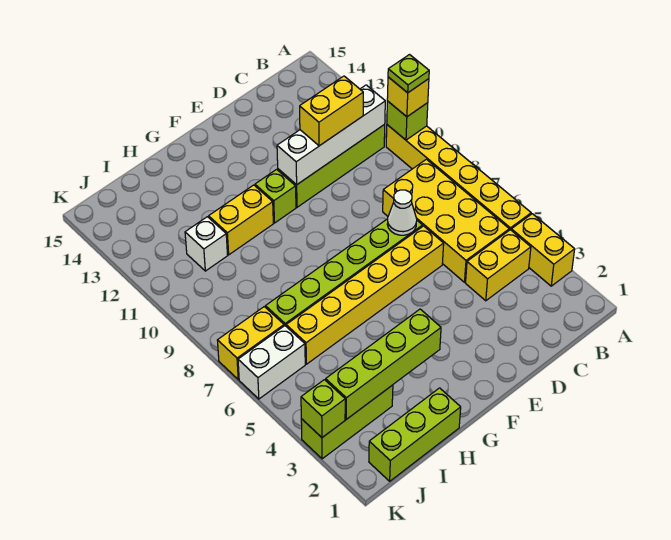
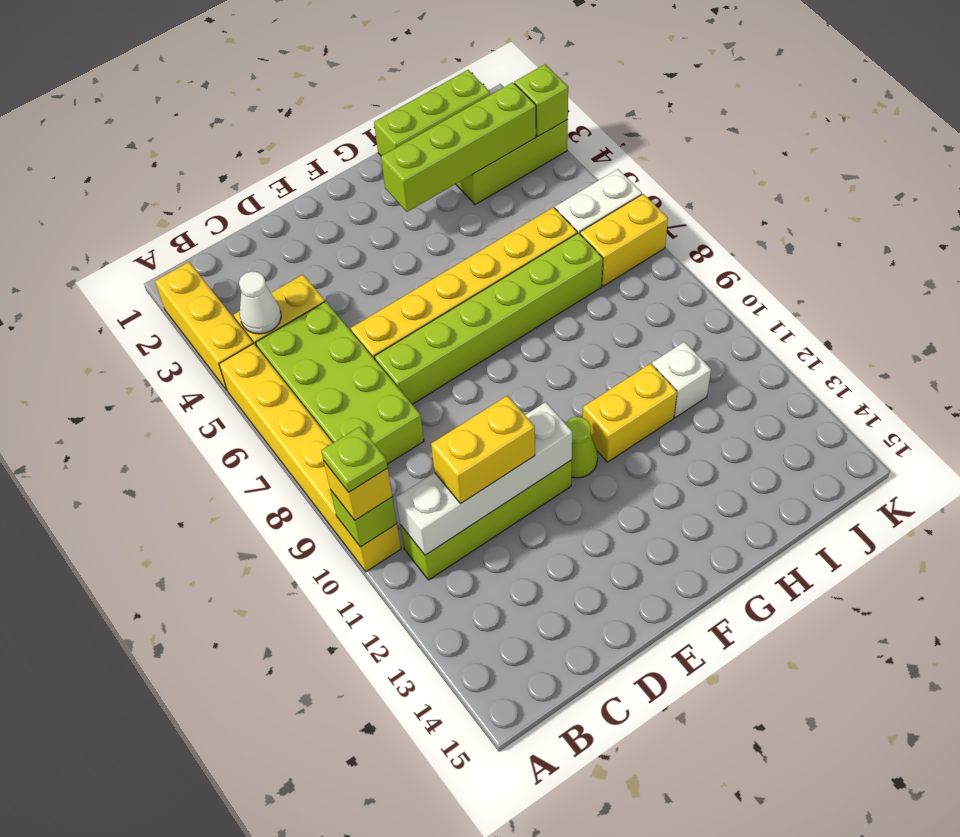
yellow 1x2 brick [511,214,575,286] -> yellow 1x3 brick [155,262,253,390]
yellow 2x4 brick [383,159,509,282] -> lime 2x4 brick [256,301,424,464]
white 1x1 cone [387,190,417,235] -> white 1x1 cone moved to [239,271,281,334]
lime 1x1 brick [255,169,296,223] -> lime 1x1 cone [565,417,598,478]

